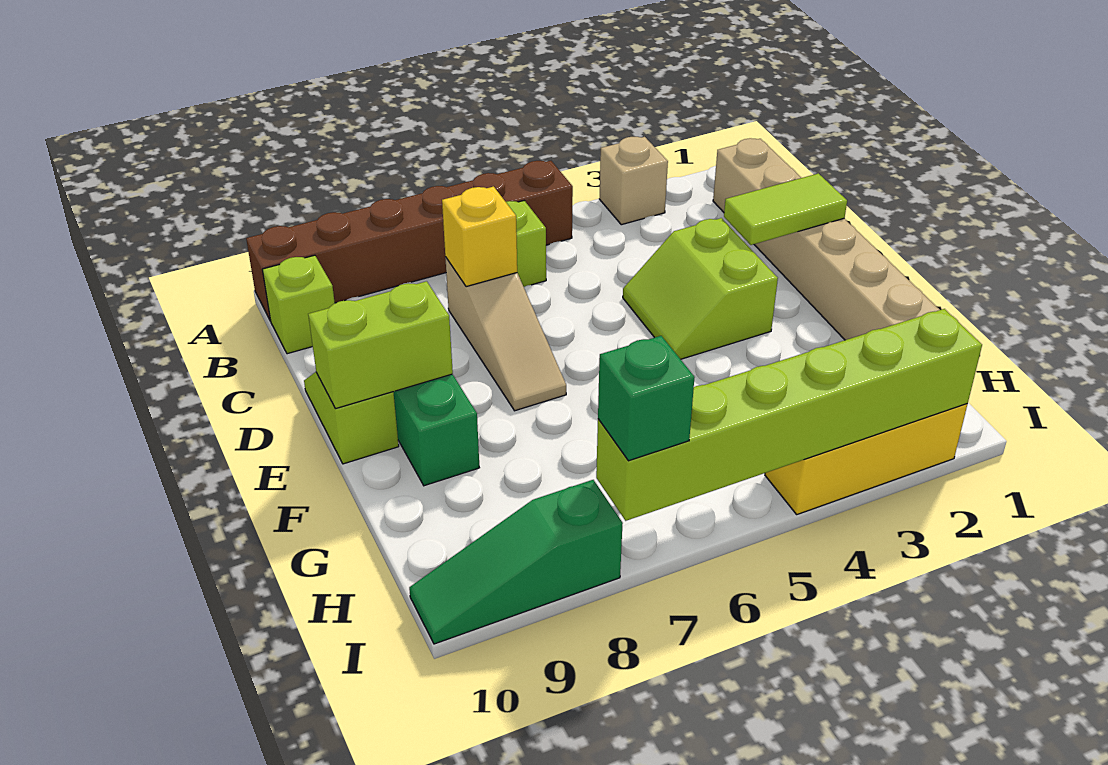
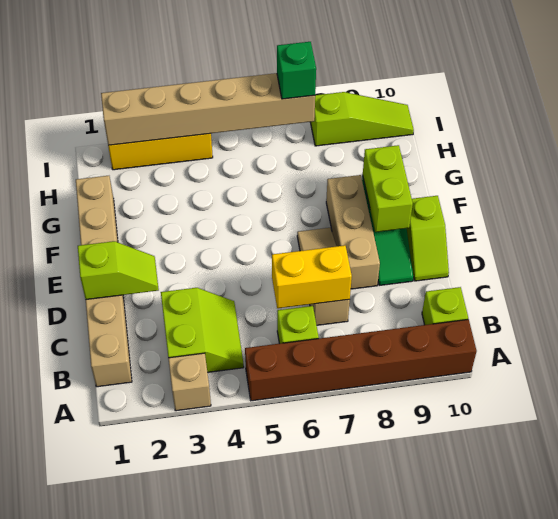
yellow 1x1 brick [442,186,517,287] -> yellow 1x2 brick [272,245,352,308]
lime 1x2 tile [724,173,847,245] -> lime 1x2 slope [78,241,159,300]
lime 2x2 slope [623,218,778,359] -> lime 2x2 slope moved to [161,288,244,372]
none -> tan 1x3 brick [326,175,380,289]
lime 1x2 brick [308,281,453,409] -> lime 1x2 brick turned to [363,145,413,232]
lime 1x6 brick [596,309,982,521] -> tan 1x6 brick [101,73,315,145]
green 1x3 slope [409,480,623,644] -> lime 1x3 slope [310,92,414,146]

